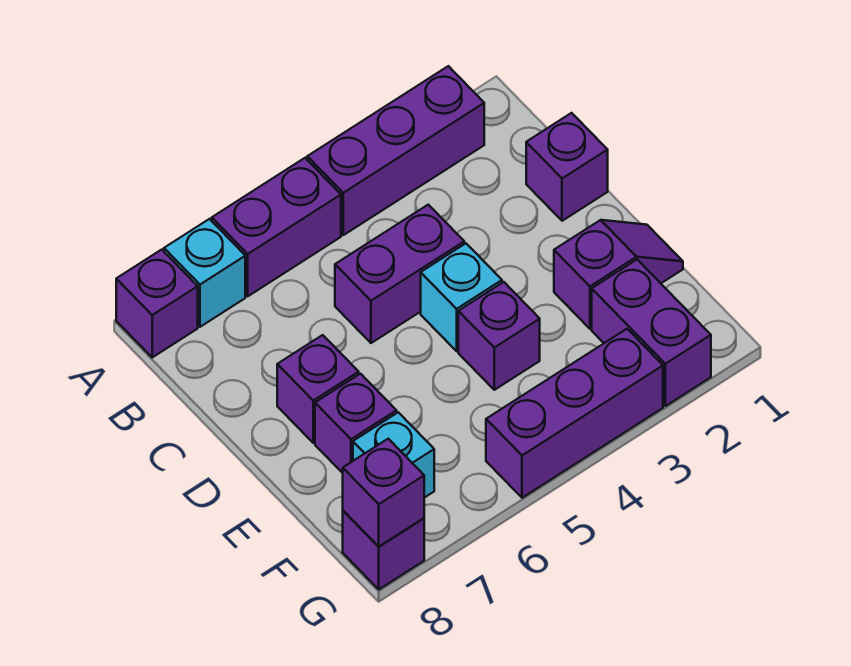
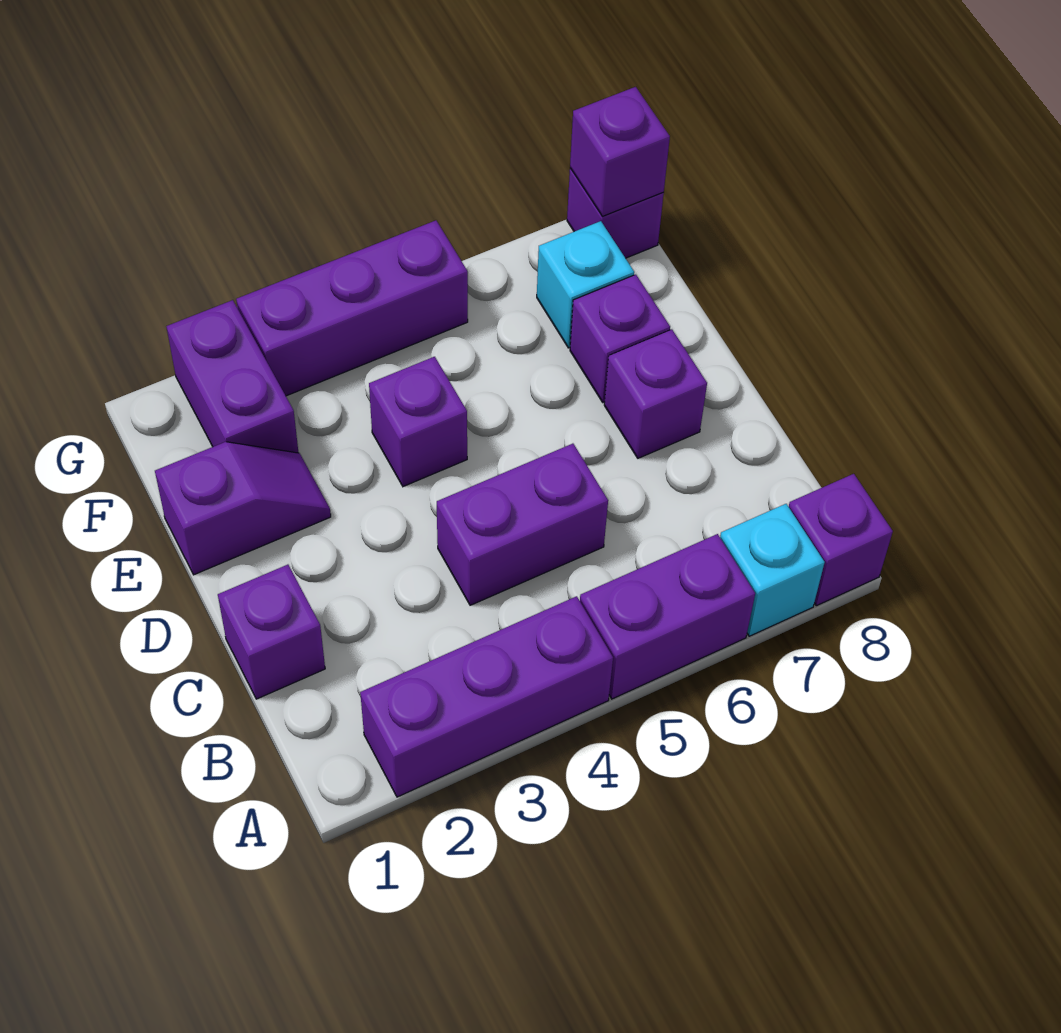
cyan 1x1 brick [421,243,502,351] -> none
purple 1x2 slope [554,220,683,329] -> purple 1x2 slope turned to [155,442,331,575]

